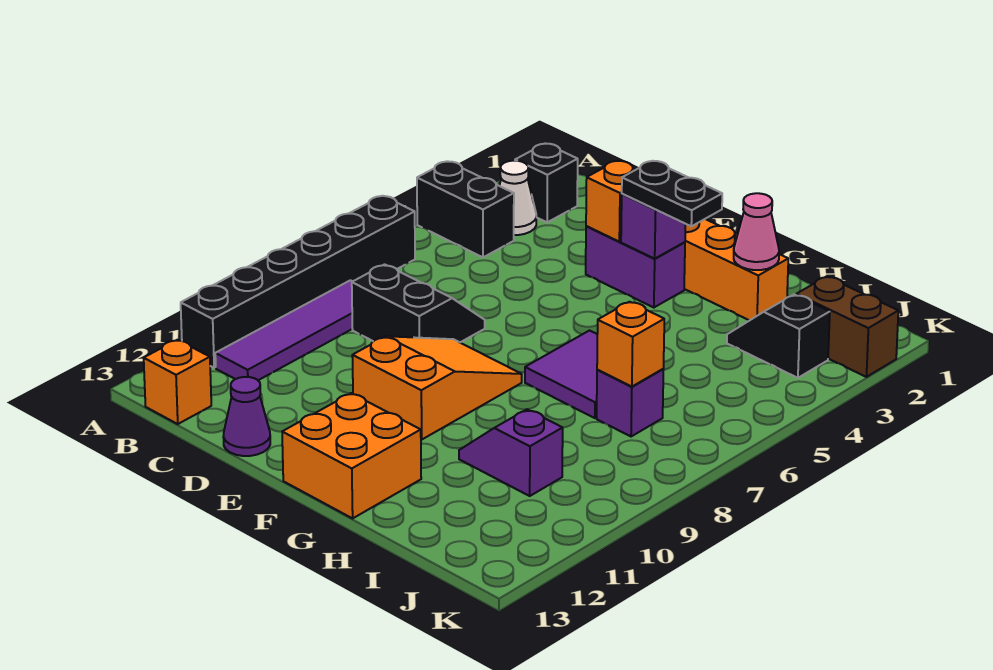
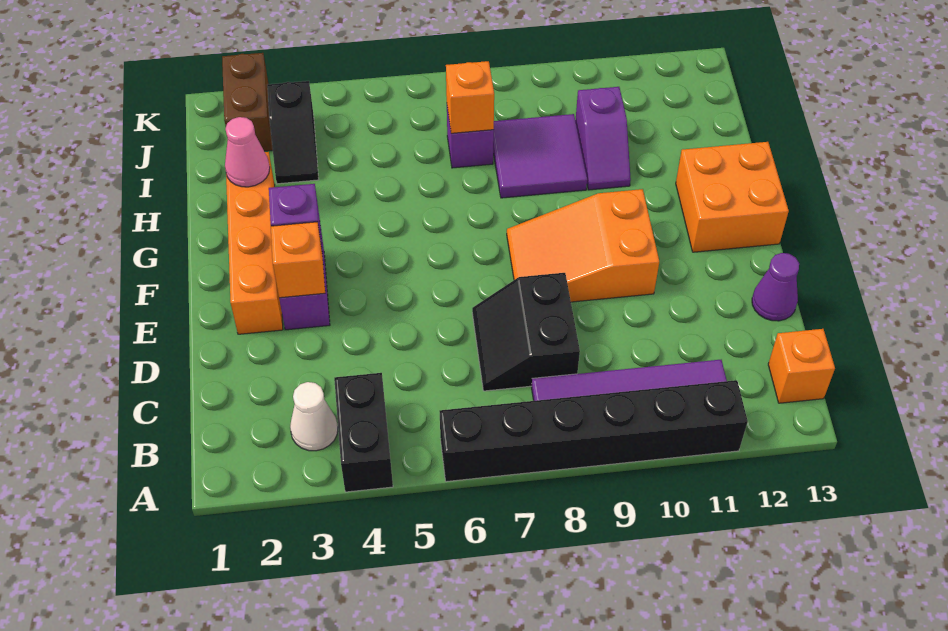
black 1x1 brick [515,144,578,222] -> none
black 1x2 plate [622,161,722,226] -> none
purple 2x2 tile [525,331,597,418] -> purple 2x2 tile moved to [493,114,587,198]

